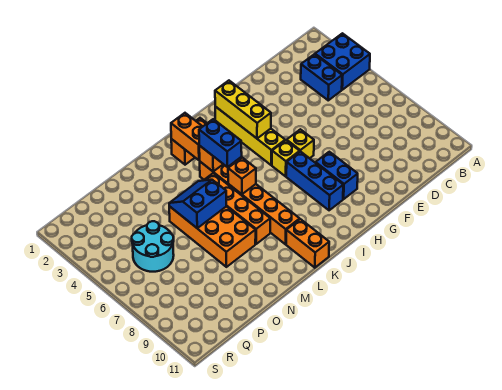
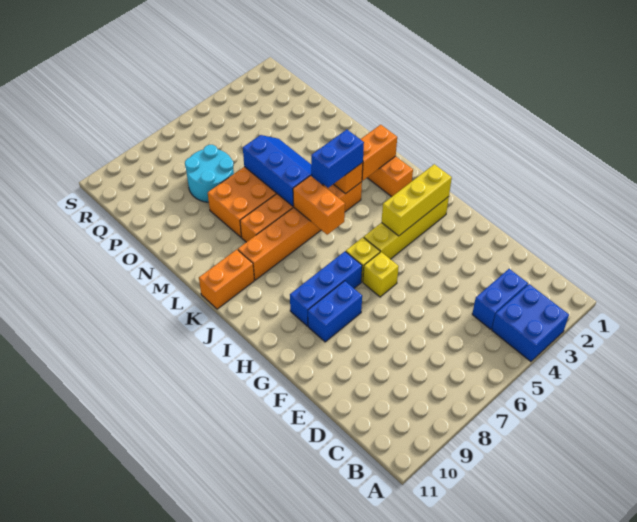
orange 1x1 brick [228,158,256,194] -> orange 1x2 brick [293,176,345,235]
blue 2x2 slope [169,180,226,228] -> blue 2x3 slope [243,135,323,206]
cyan 2x2 round brick [132,221,174,272] -> cyan 2x2 round brick moved to [185,145,234,202]

